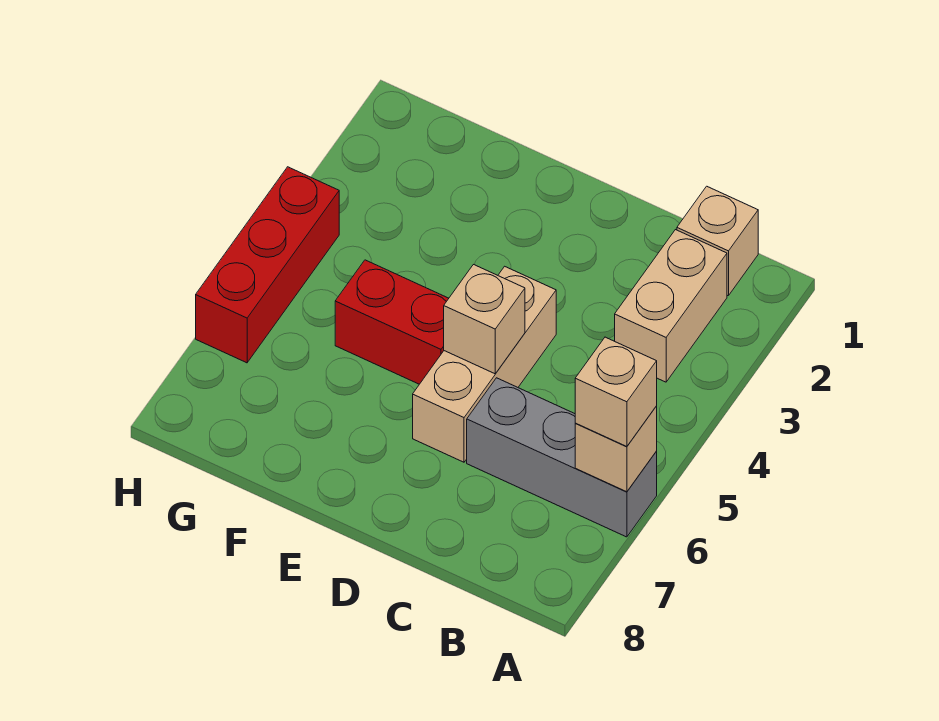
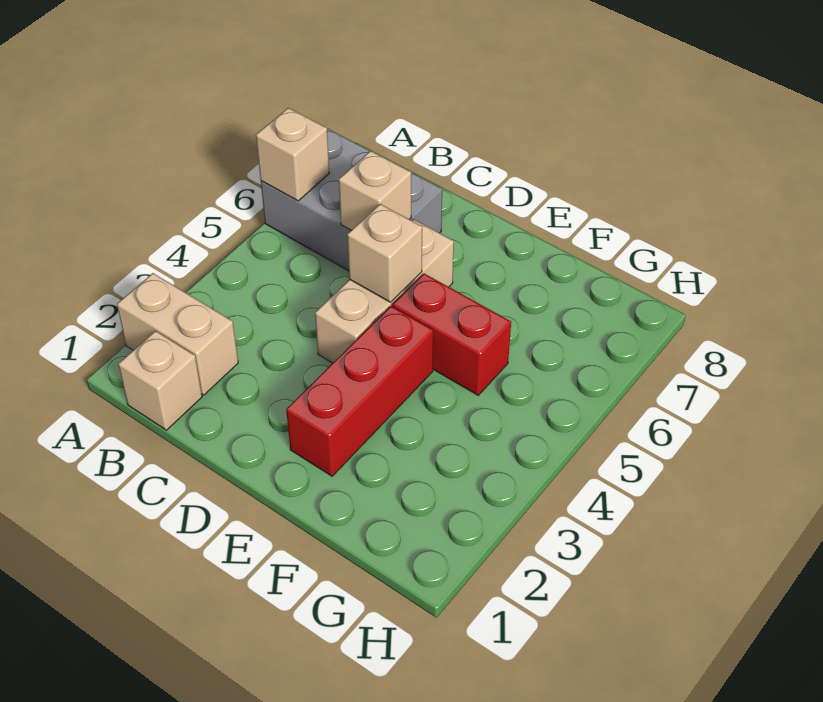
grey 1x3 brick [467,378,657,537] -> grey 2x3 brick [261,128,442,271]
tan 1x1 brick [575,337,657,447] -> tan 1x1 brick moved to [339,151,411,230]
tan 1x2 brick [615,230,727,382] -> tan 1x2 brick turned to [117,273,238,395]
red 1x3 brick [196,167,339,363] -> red 1x3 brick moved to [286,306,433,476]

